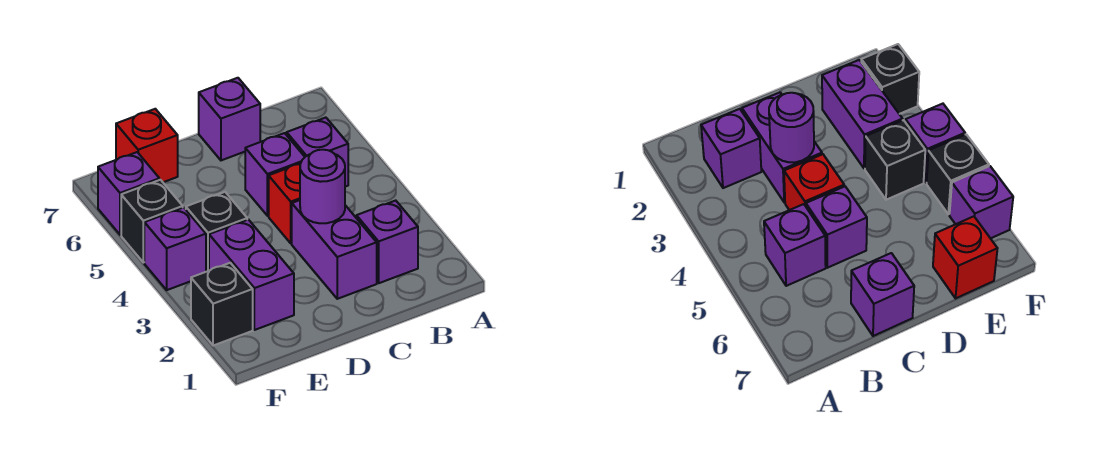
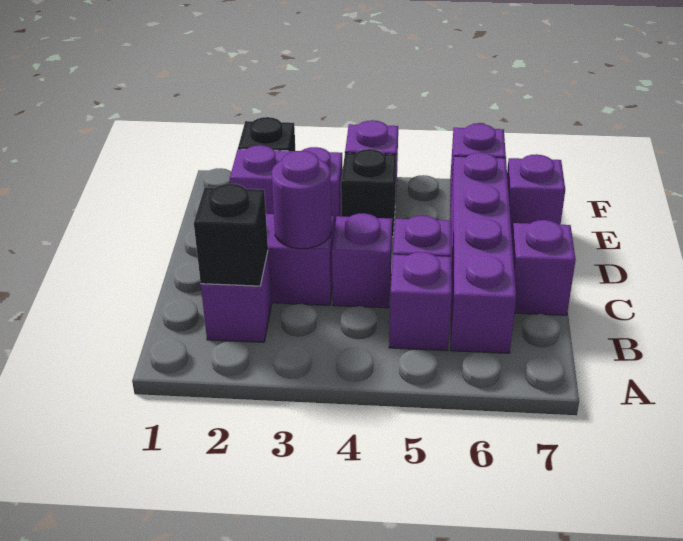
none -> purple 1x4 brick [450,153,516,353]
red 1x1 brick [269,163,301,243] -> purple 1x1 brick [332,213,392,308]
red 1x1 brick [116,109,178,182] -> purple 1x1 brick [507,154,565,233]
black 1x1 brick [121,180,183,263] -> black 1x1 brick moved to [194,184,268,286]

